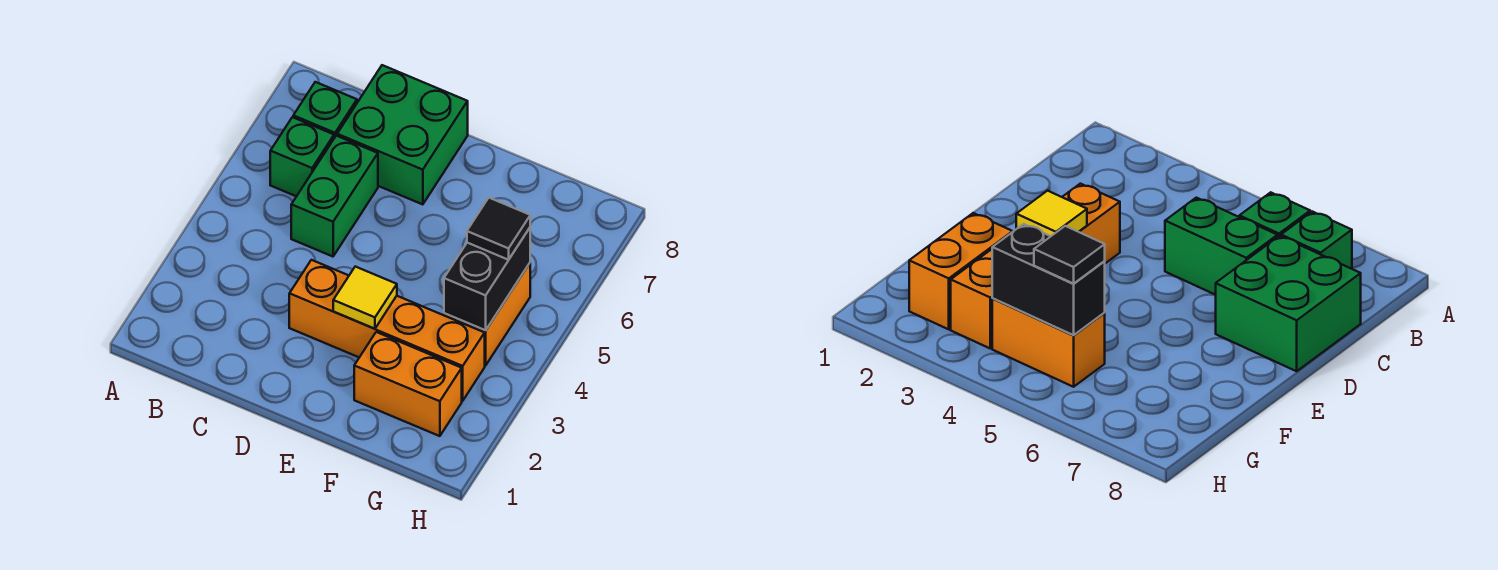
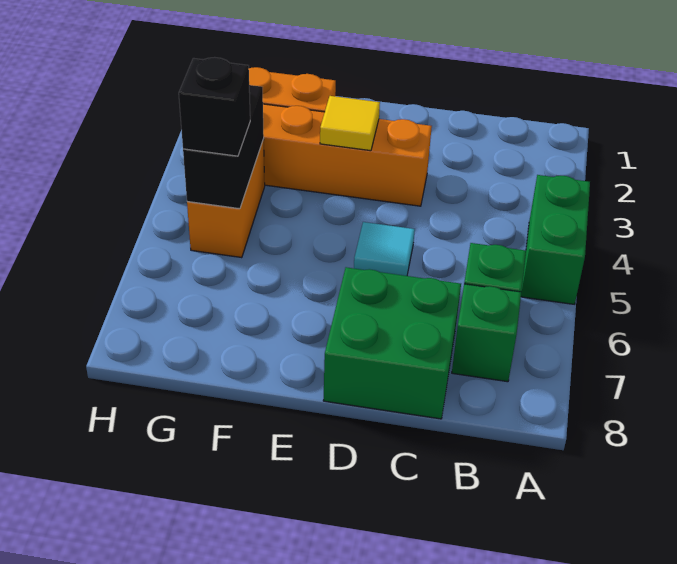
green 1x2 brick [291,136,378,257] -> green 1x2 brick moved to [521,175,590,304]
none -> cyan 1x1 tile [354,222,415,276]
black 1x1 tile [467,198,530,260] -> black 1x1 brick [179,57,250,156]

